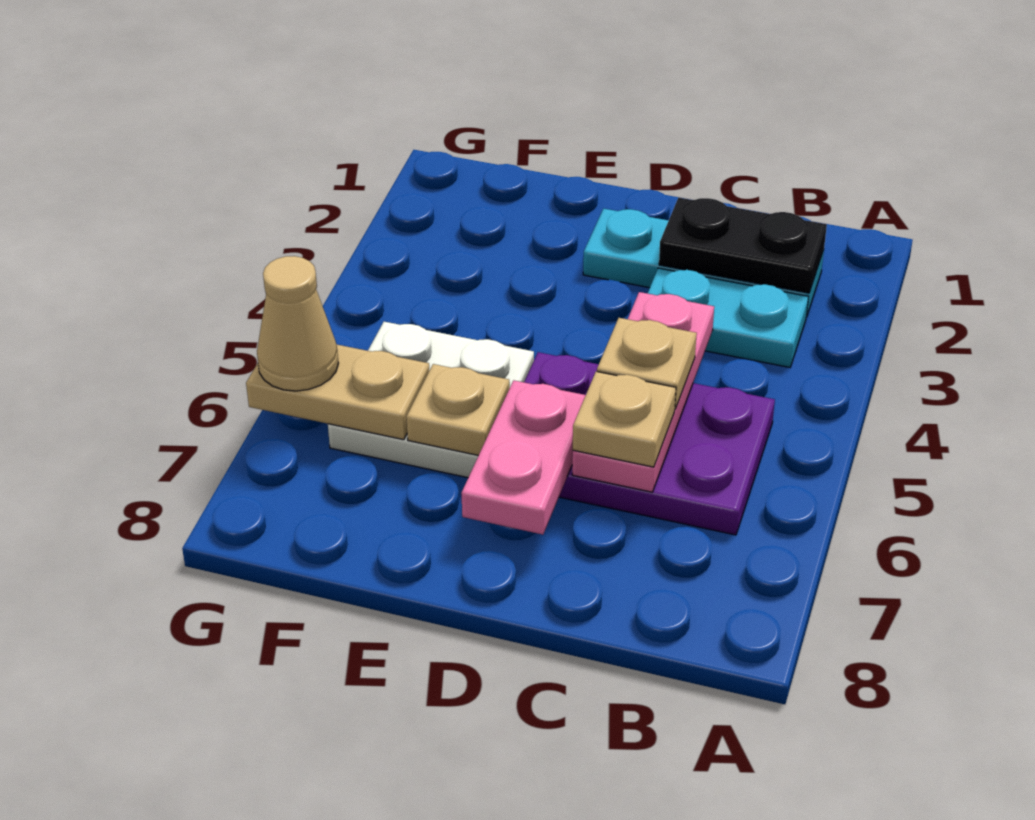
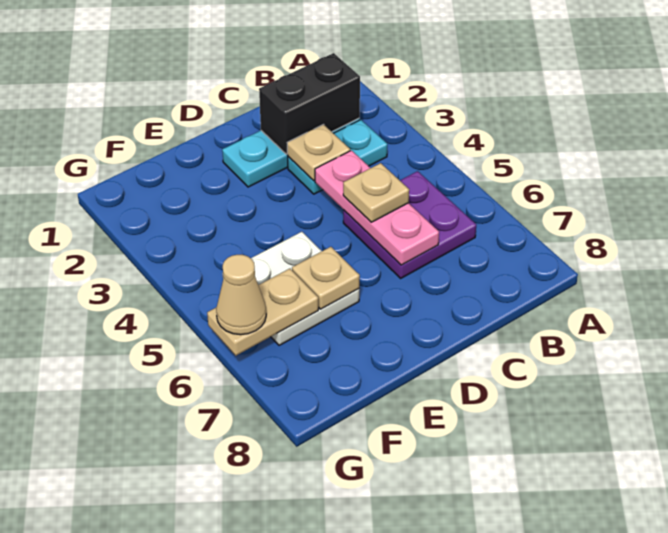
black 1x2 plate [659,198,827,293] -> black 1x2 brick [259,53,360,154]
purple 2x3 plate [524,352,775,535] -> purple 2x2 plate [343,171,476,278]
tan 1x1 plate [573,371,676,467] -> tan 1x1 plate moved to [287,125,350,181]
pink 1x2 plate [461,380,586,535] -> none

